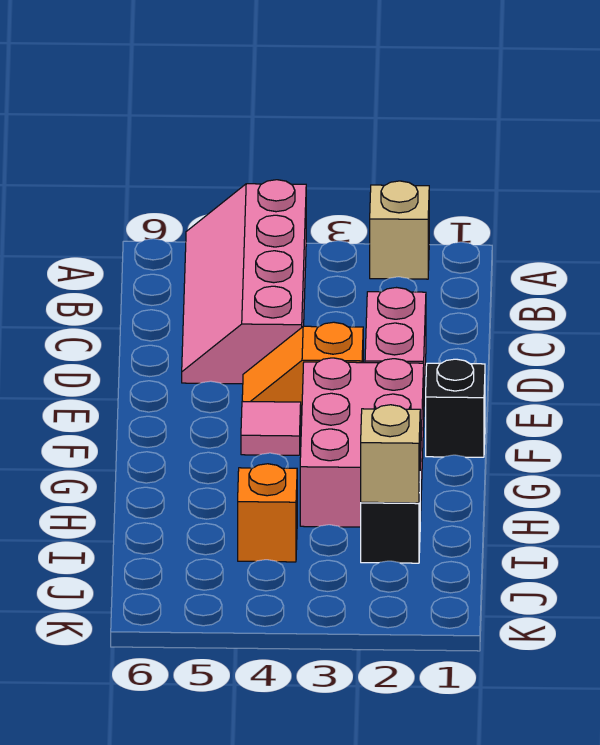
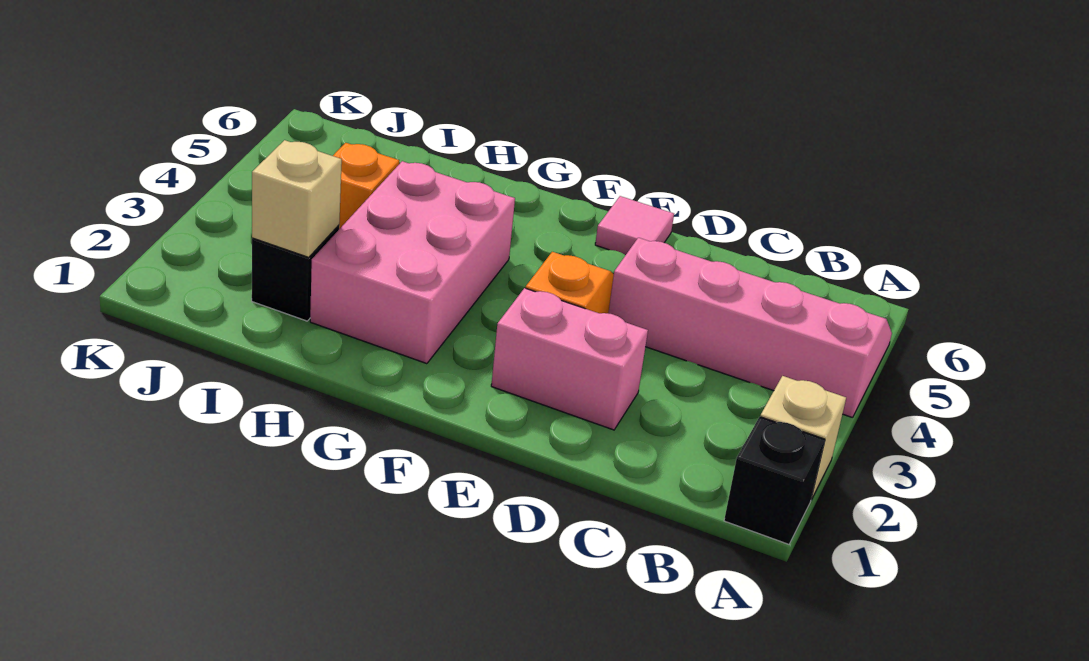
black 1x1 brick [426,359,485,457] -> black 1x1 brick moved to [724,417,825,544]
pink 2x3 brick [300,358,424,527] -> pink 2x3 brick turned to [310,161,515,364]
pink 1x1 tile [241,401,301,455] -> pink 1x1 tile moved to [595,196,674,255]

